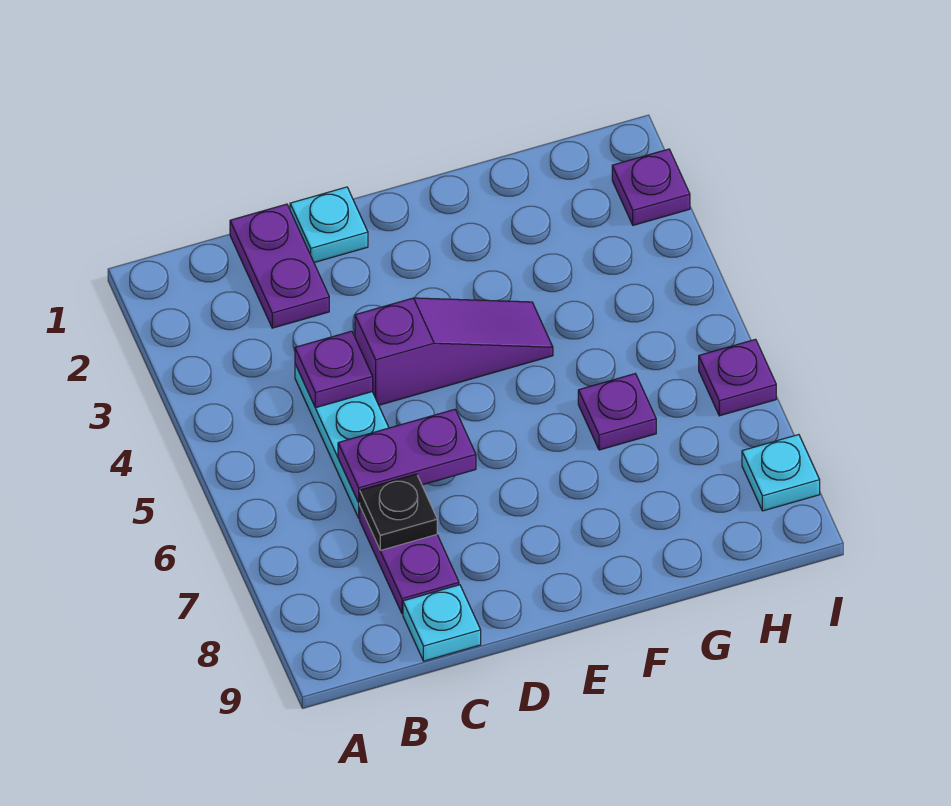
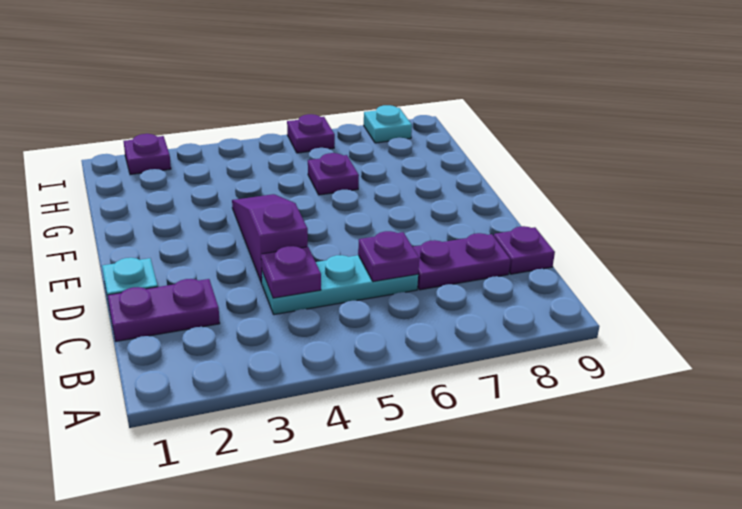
purple 1x2 plate [338,409,476,503] -> purple 1x1 plate [358,231,419,282]
black 1x1 plate [360,474,437,550] -> none
cyan 1x1 plate [403,585,481,661] -> purple 1x1 plate [494,226,555,274]

